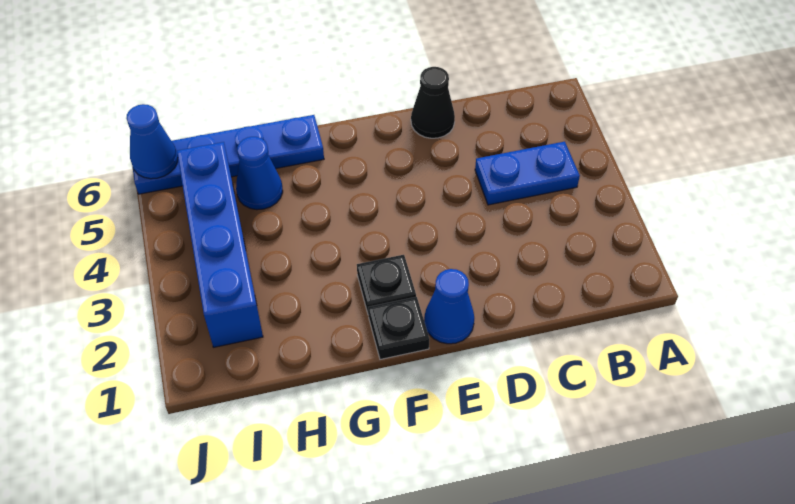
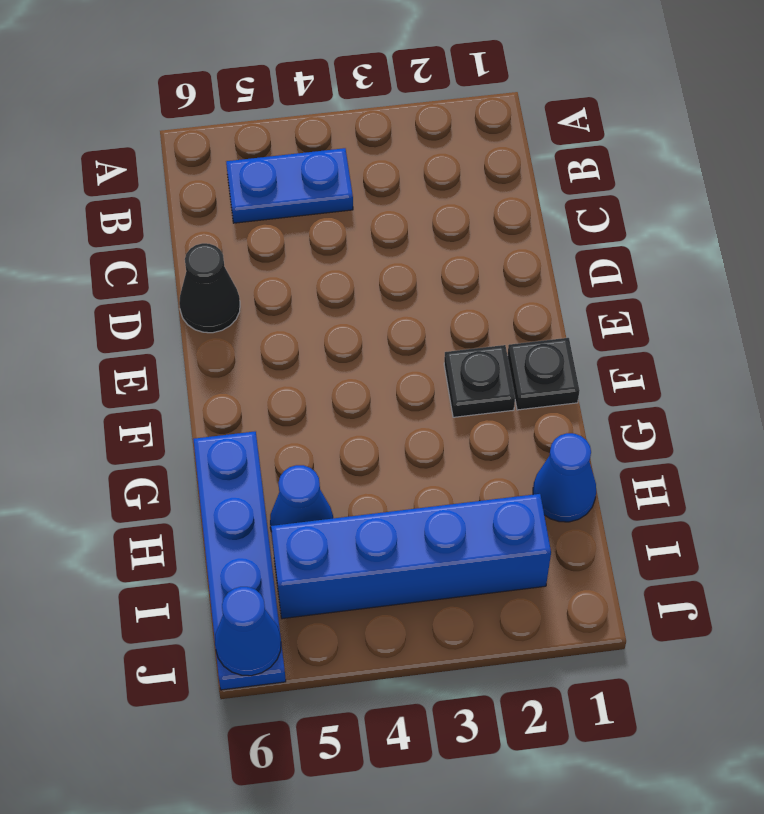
blue 1x2 plate [475,142,580,205] -> blue 1x2 plate turned to [226,148,353,223]
blue 1x1 cone [424,269,474,344] -> blue 1x1 cone moved to [533,433,596,522]

